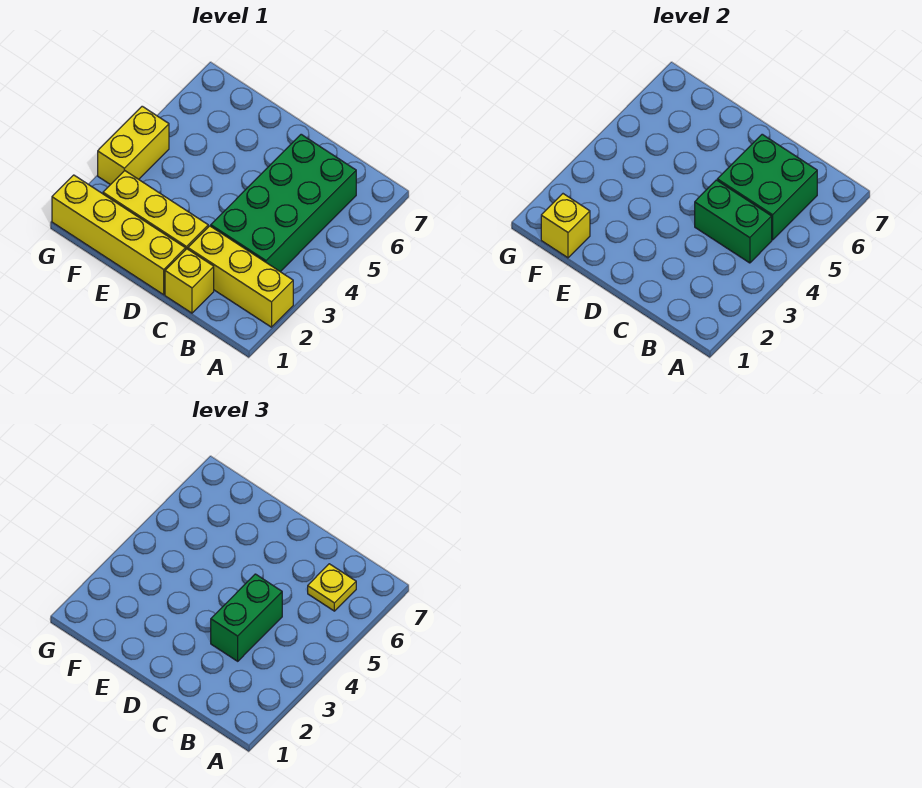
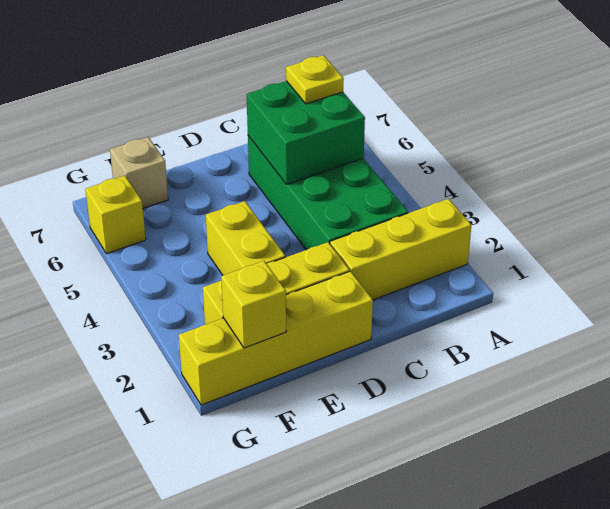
green 1x2 brick [695,180,772,263] -> none
yellow 1x1 brick [165,249,214,313] -> yellow 1x1 brick moved to [85,176,146,254]
green 1x2 brick [211,574,282,661] -> none
none -> tan 1x1 brick [110,137,168,208]
yellow 1x2 brick [98,106,169,185] -> yellow 1x2 brick moved to [206,201,285,275]

